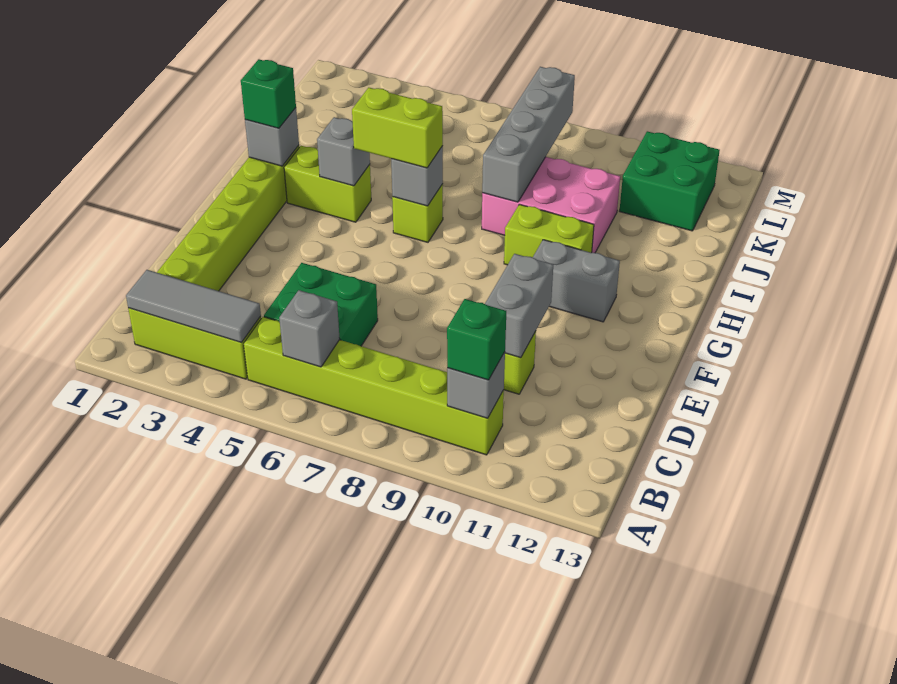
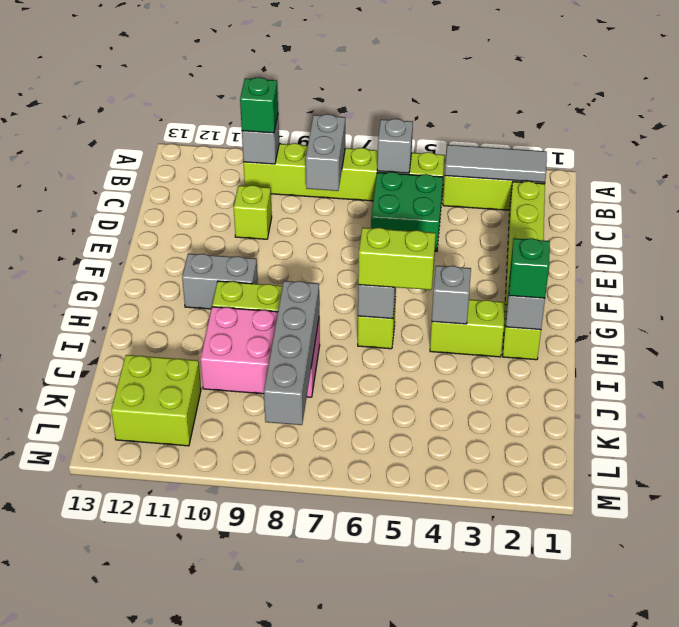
grey 1x2 brick [485,254,553,358] -> grey 1x2 brick moved to [306,114,345,191]
green 2x2 brick [620,131,720,231] -> lime 2x2 brick [111,355,201,446]

